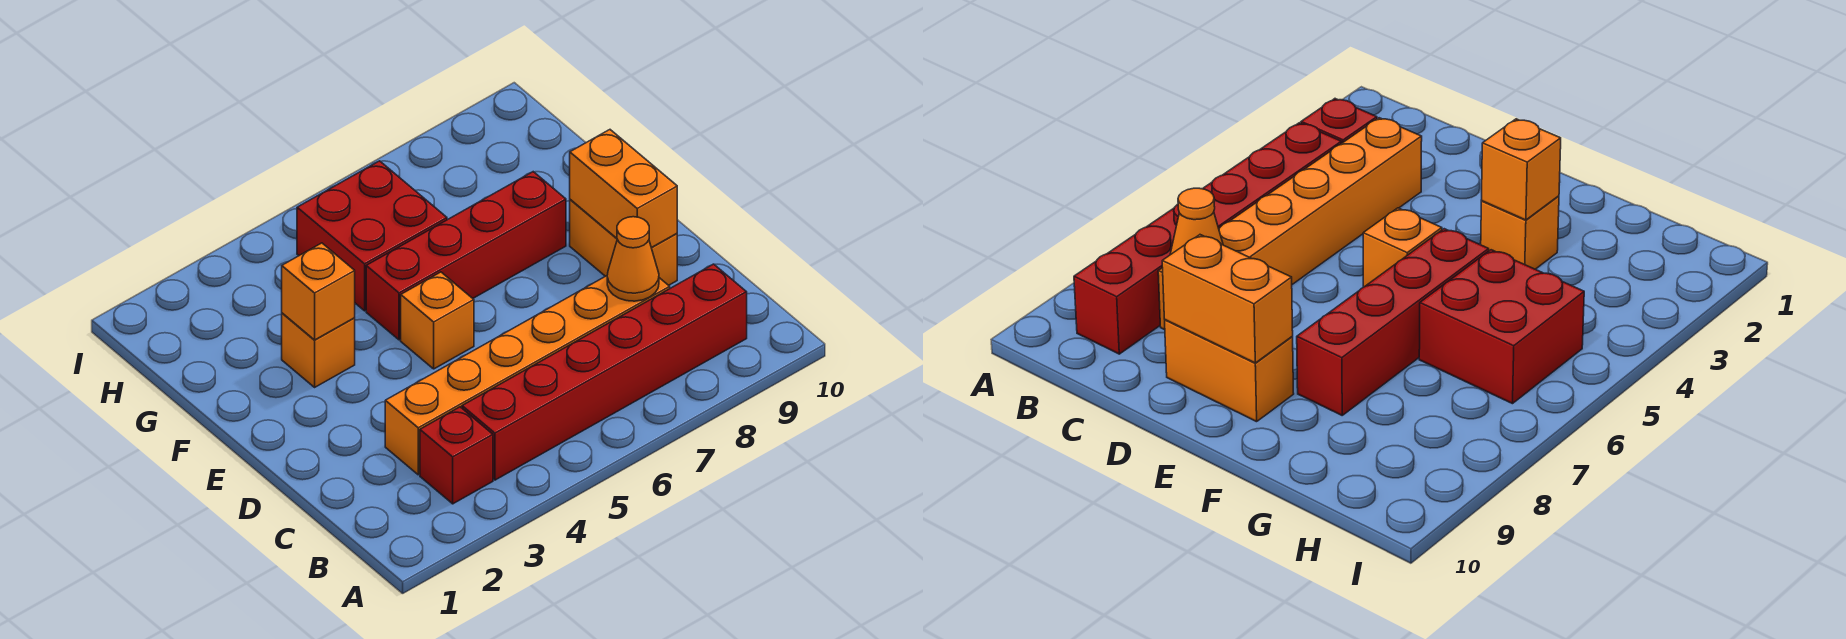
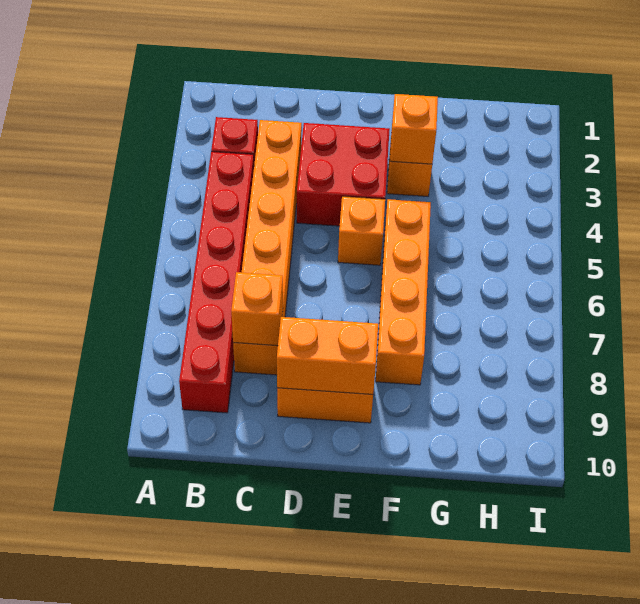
orange 1x1 cone [607,217,659,301] -> orange 1x1 brick [231,272,283,346]
red 1x4 brick [366,172,566,340] -> orange 1x4 brick [376,199,431,385]
red 2x2 brick [297,161,447,311] -> red 2x2 brick moved to [297,123,390,226]

